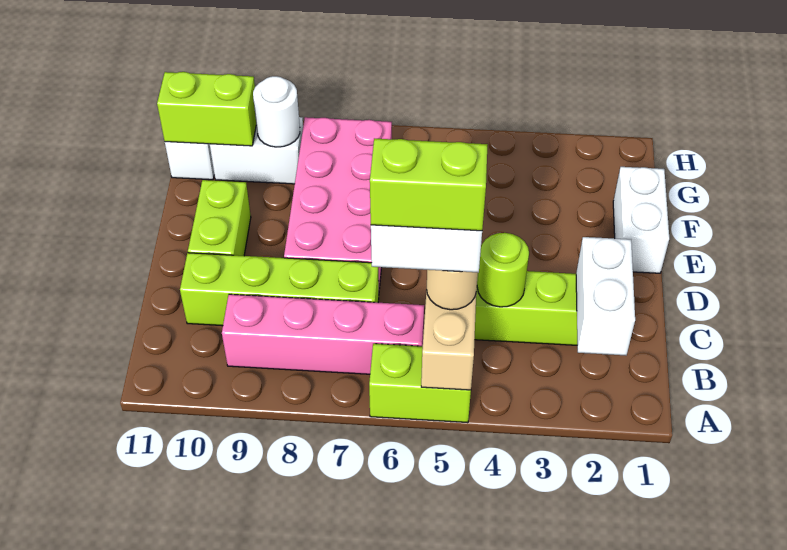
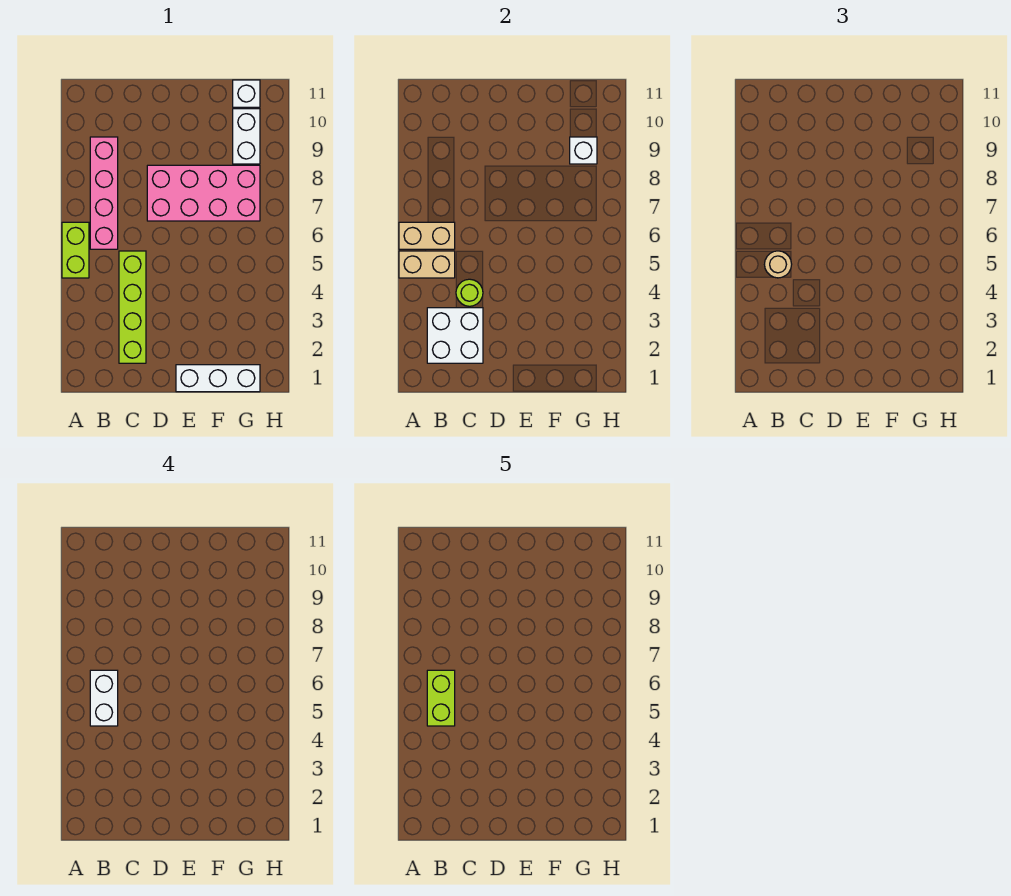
none -> tan 1x2 brick [399,222,455,249]
white 1x2 brick [576,237,635,355] -> white 2x2 brick [427,308,483,363]
lime 1x4 brick [180,253,379,326] -> none
lime 1x2 brick [188,180,251,256] -> none
white 1x2 brick [613,167,669,273] -> white 1x3 brick [176,365,260,392]
white 1x1 round brick [253,76,300,147] -> white 1x1 brick [570,137,597,164]
lime 1x2 brick [157,72,256,146] -> none

